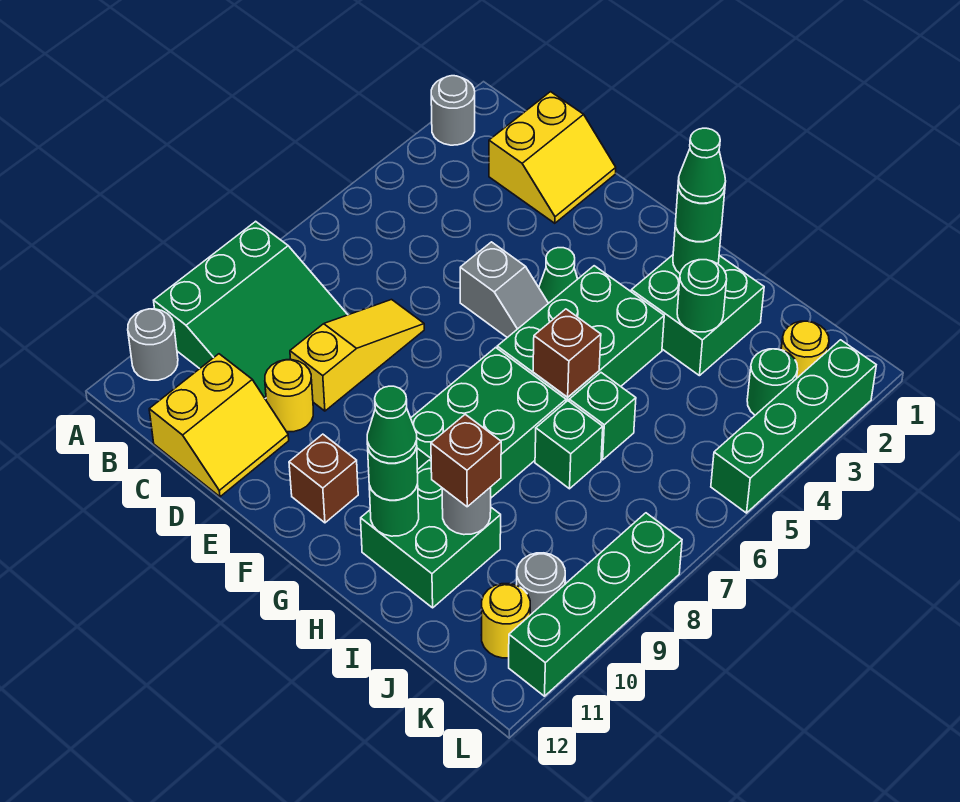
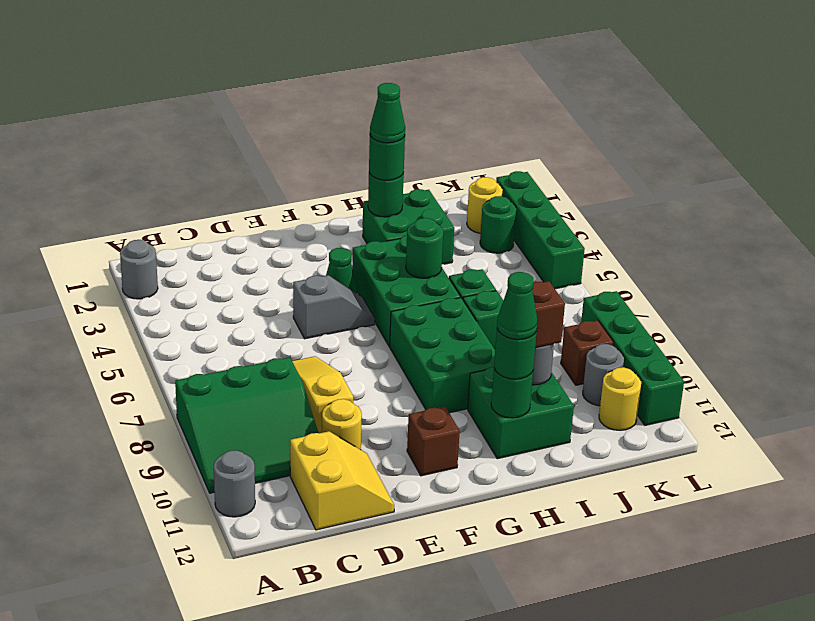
green 3x3 slope [154,221,348,400] -> green 3x3 slope turned to [175,357,318,493]
yellow 2x2 slope [489,92,616,223] -> none
brown 1x1 brick [533,309,601,397] -> brown 1x1 brick moved to [561,320,614,385]
green 1x1 round brick [677,260,727,332] -> green 1x1 round brick moved to [406,218,443,278]

